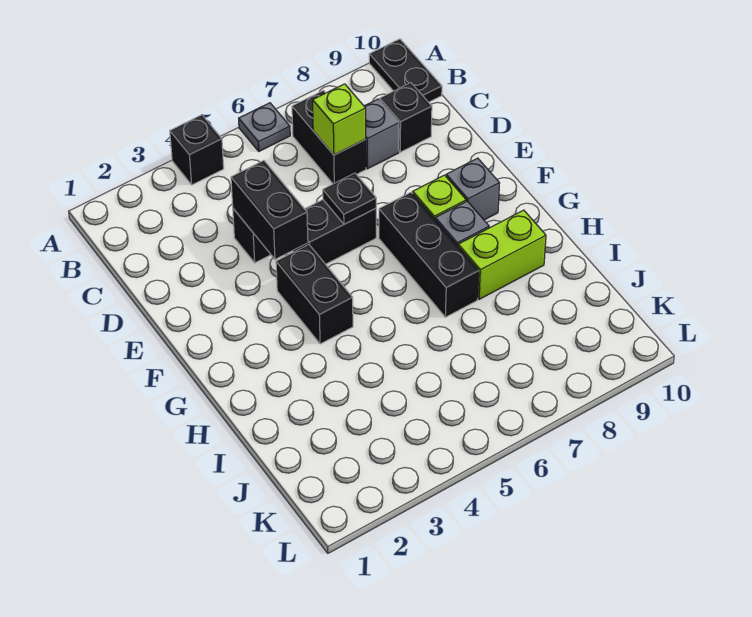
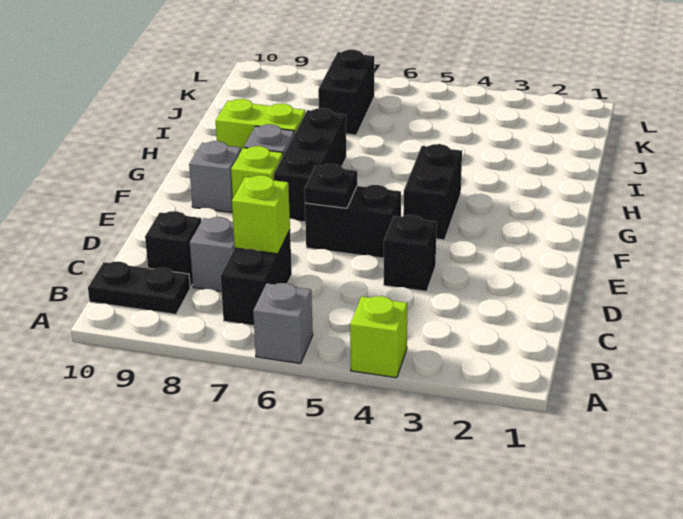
black 1x1 brick [170,115,224,185] -> lime 1x1 brick [350,296,407,378]
grey 1x1 plate [239,103,290,151] -> grey 1x1 brick [253,283,313,363]
black 1x2 plate [369,39,442,102] -> black 1x2 plate turned to [88,262,190,314]
black 1x2 brick [231,161,308,259] -> black 1x2 brick moved to [318,50,374,135]

